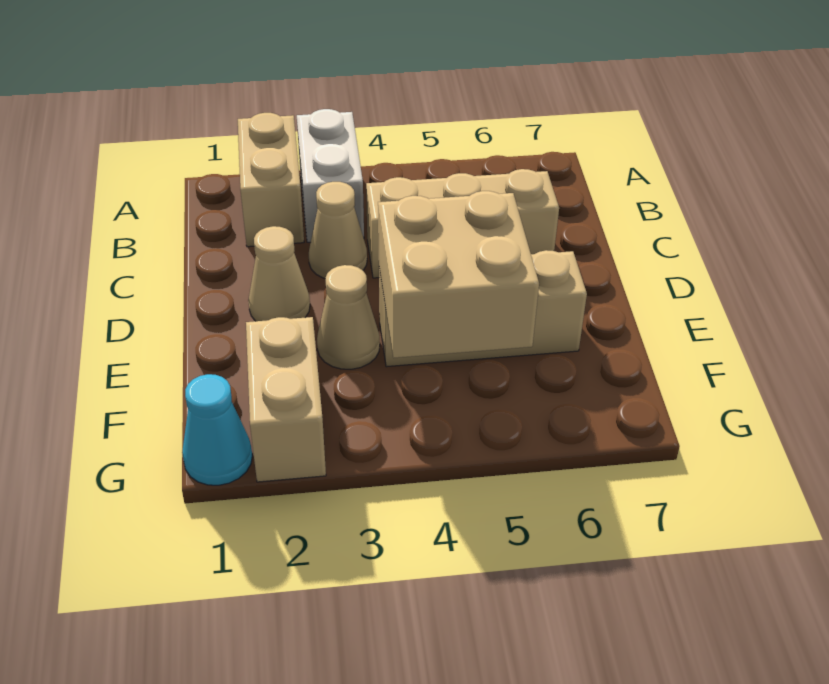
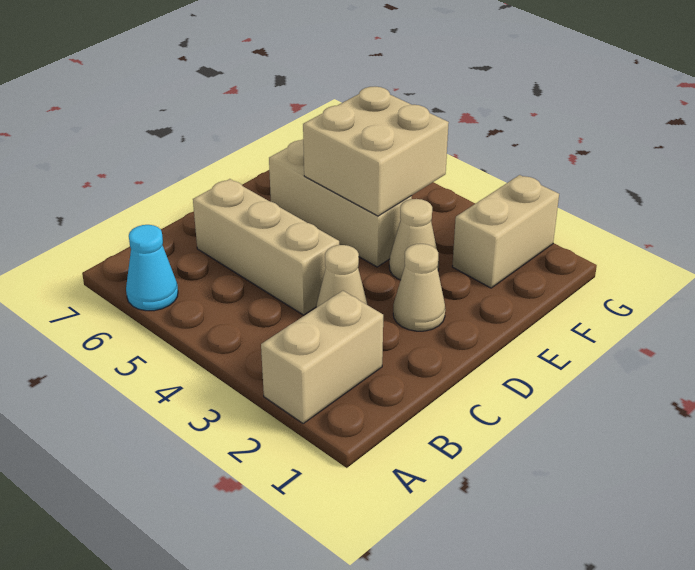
white 1x2 brick [297,109,364,242] -> none
cyan 1x1 cone [182,374,252,485] -> cyan 1x1 cone moved to [126,225,178,311]

